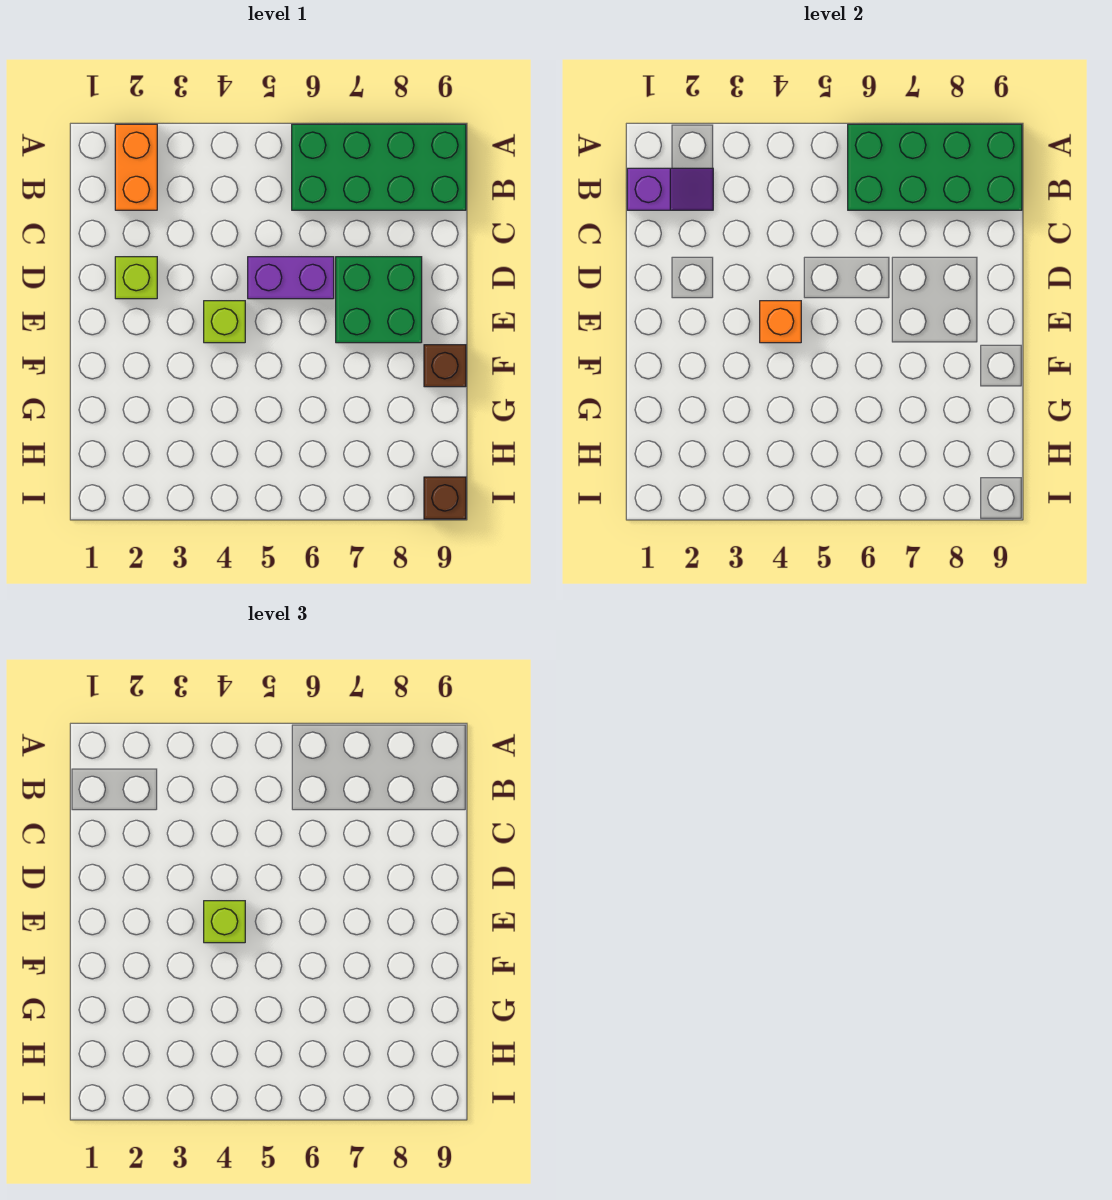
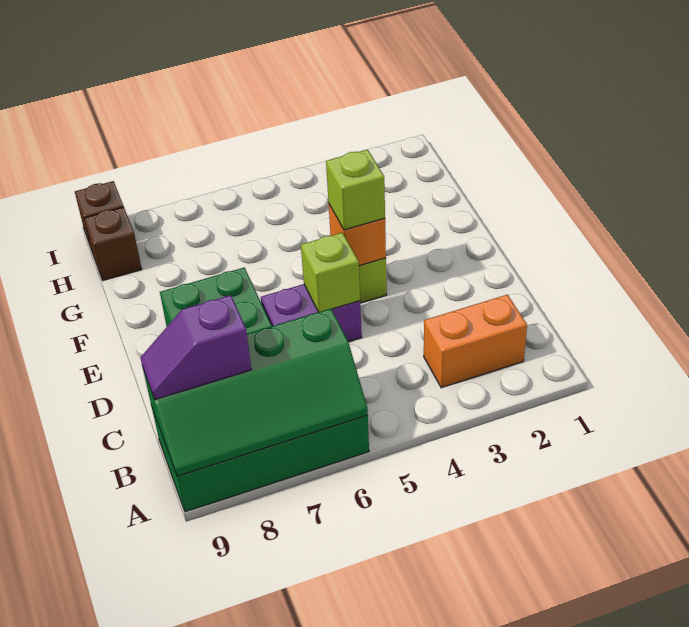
orange 1x2 brick [115,124,157,210] -> orange 1x2 brick turned to [424,295,527,388]
green 2x4 brick [848,124,1022,210] -> green 2x4 slope [143,309,368,476]
purple 1x2 slope [627,168,713,210] -> purple 1x2 slope moved to [140,295,252,399]
lime 1x1 brick [115,257,157,299] -> lime 1x1 brick moved to [301,233,360,312]
brown 1x1 brick [424,345,466,387] -> brown 1x1 brick moved to [84,207,142,281]

